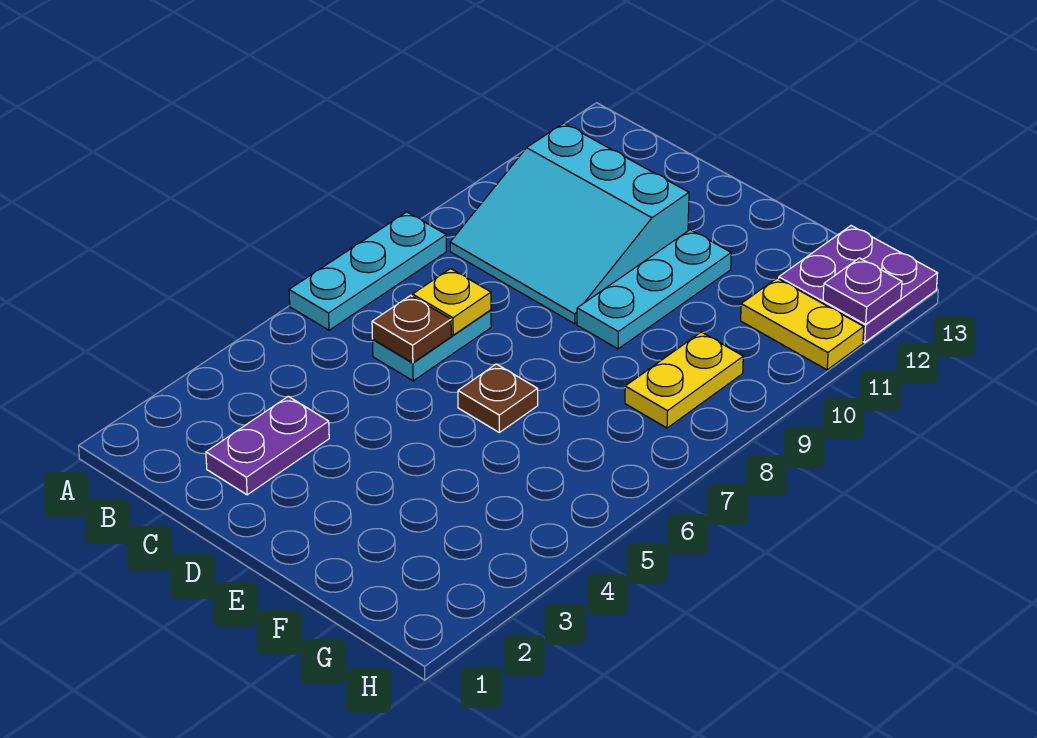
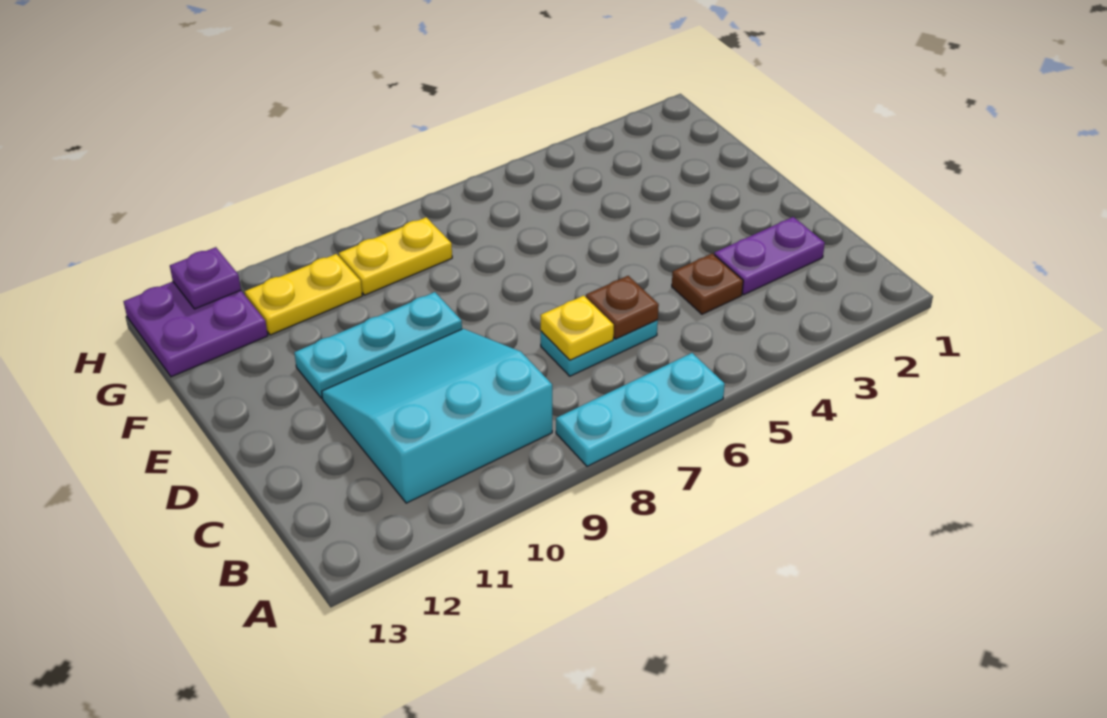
cyan 3x3 slope [450,123,689,324] -> cyan 3x3 slope turned to [322,329,552,503]
brown 1x1 plate [458,364,538,432] -> brown 1x1 plate moved to [672,253,743,314]
yellow 1x2 plate [741,278,864,370] -> yellow 1x2 plate turned to [245,254,362,335]

